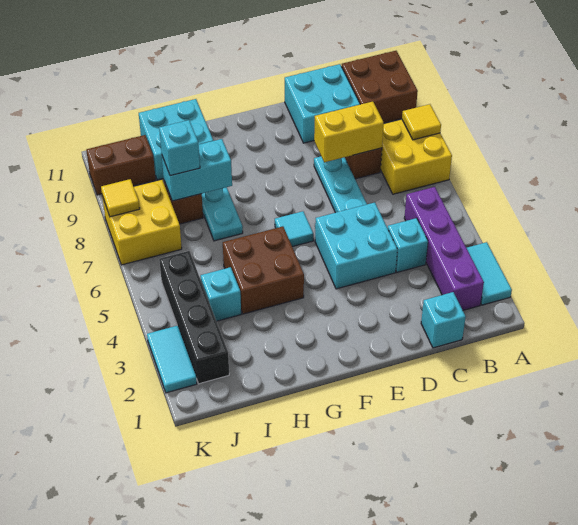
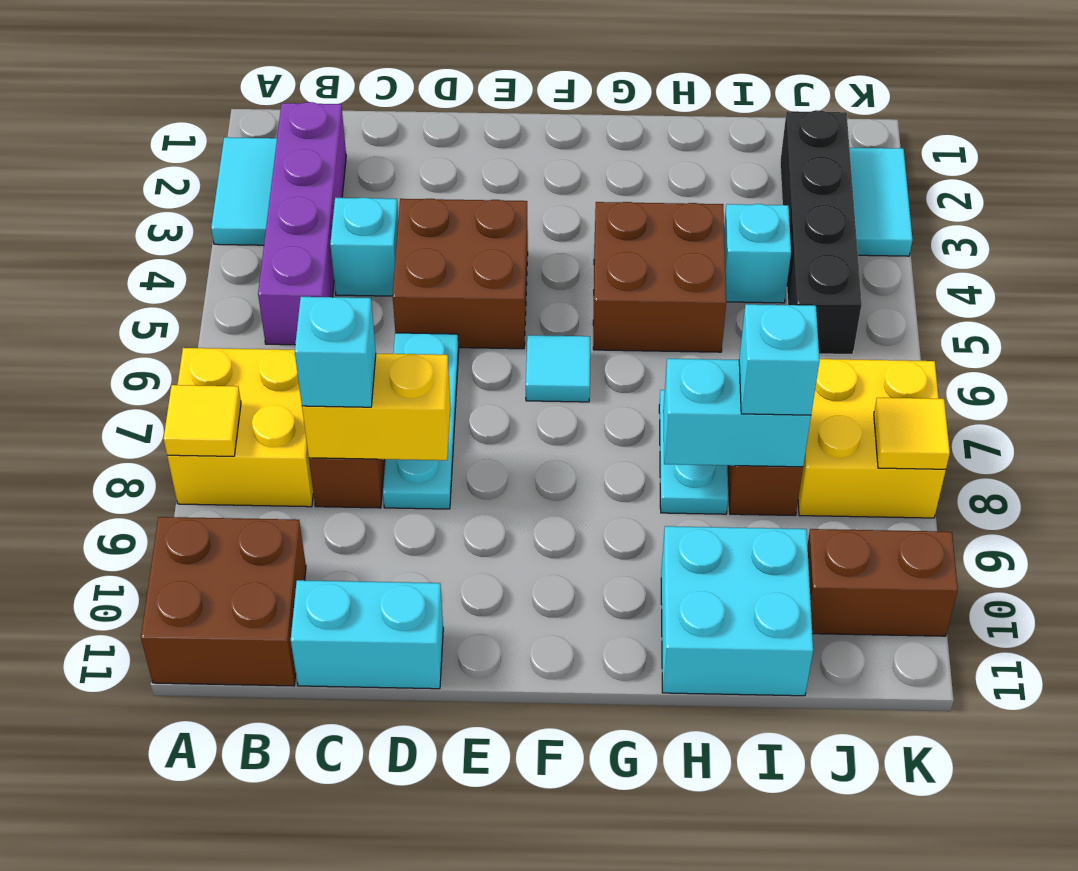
cyan 1x1 brick [421,292,466,348] -> cyan 1x1 brick moved to [295,297,376,407]
cyan 2x2 brick [285,64,360,143] -> cyan 1x2 brick [291,580,443,689]
cyan 2x2 brick [315,203,397,289] -> brown 2x2 brick [393,199,528,349]

